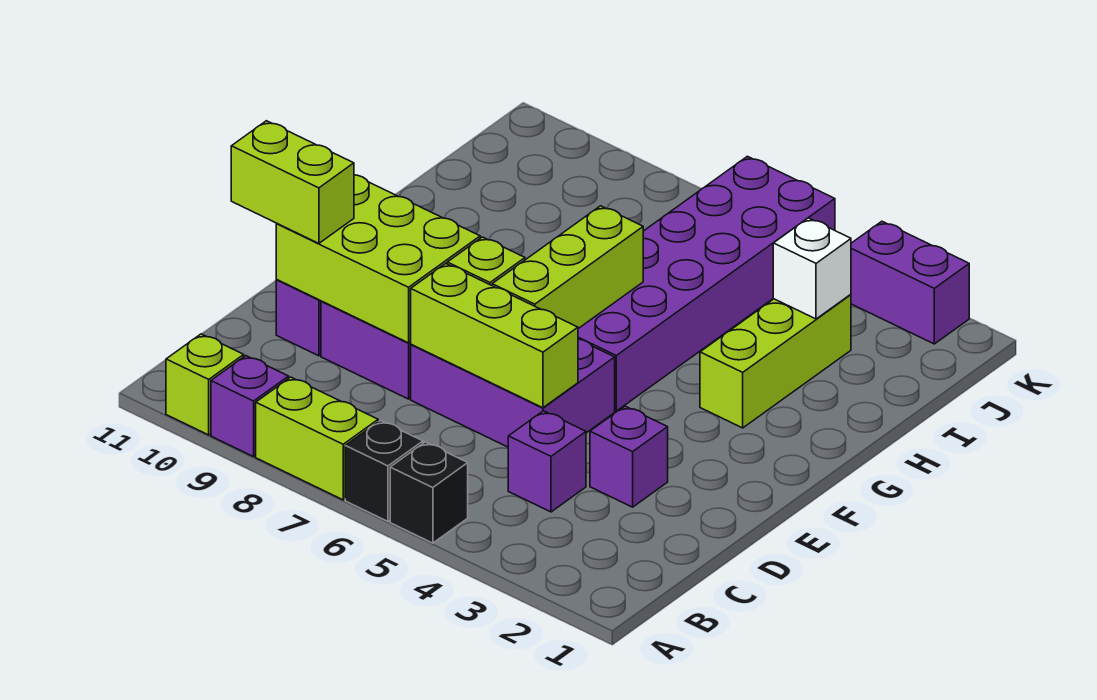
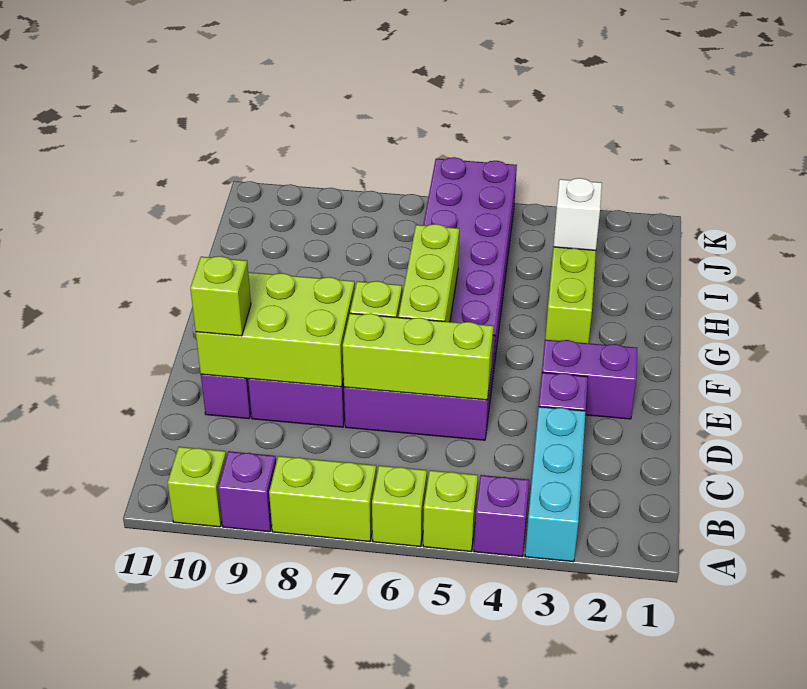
none -> cyan 1x3 brick [525,407,586,562]
black 1x1 brick [390,442,468,543] -> lime 1x1 brick [423,470,478,551]
black 1x1 brick [345,420,423,521] -> lime 1x1 brick [372,466,427,546]
purple 1x1 brick [508,411,586,512] -> purple 1x1 brick moved to [474,475,529,557]
lime 1x2 brick [231,121,354,243] -> lime 1x1 brick [190,256,251,336]
purple 1x2 brick [851,221,969,344] -> purple 1x2 brick moved to [542,340,637,419]

